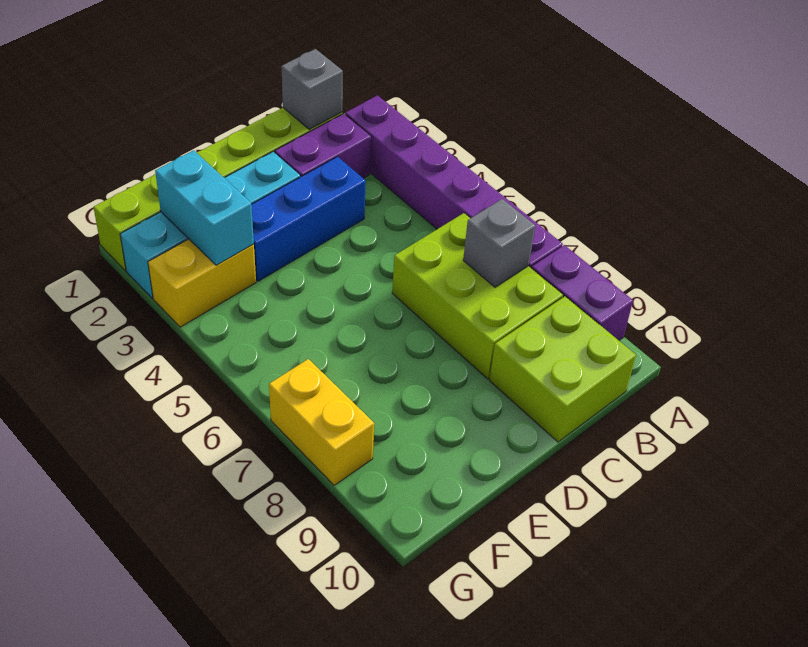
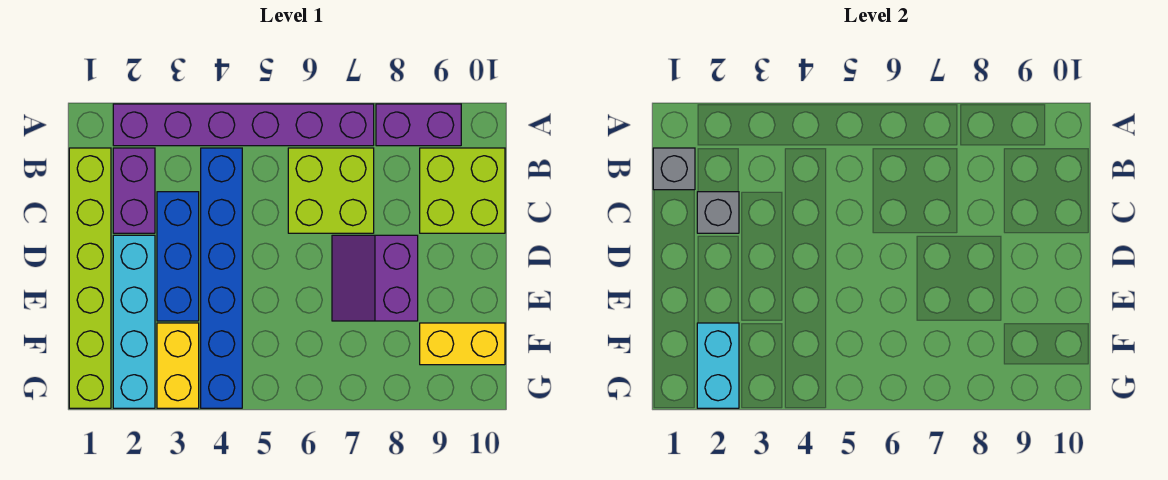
none -> blue 1x6 brick [201,148,242,408]
lime 2x3 brick [392,213,563,379] -> lime 2x2 brick [288,148,374,233]
grey 1x1 brick [463,199,535,287] -> grey 1x1 brick moved to [697,192,739,233]
none -> purple 2x2 slope [332,235,418,321]
cyan 1x2 brick [155,150,254,265] -> cyan 1x2 brick turned to [697,323,739,408]
yellow 1x2 brick [269,359,374,485] -> yellow 1x2 brick moved to [420,323,505,365]

